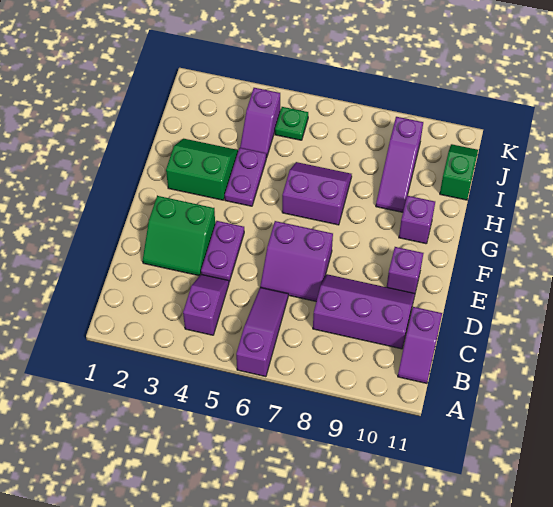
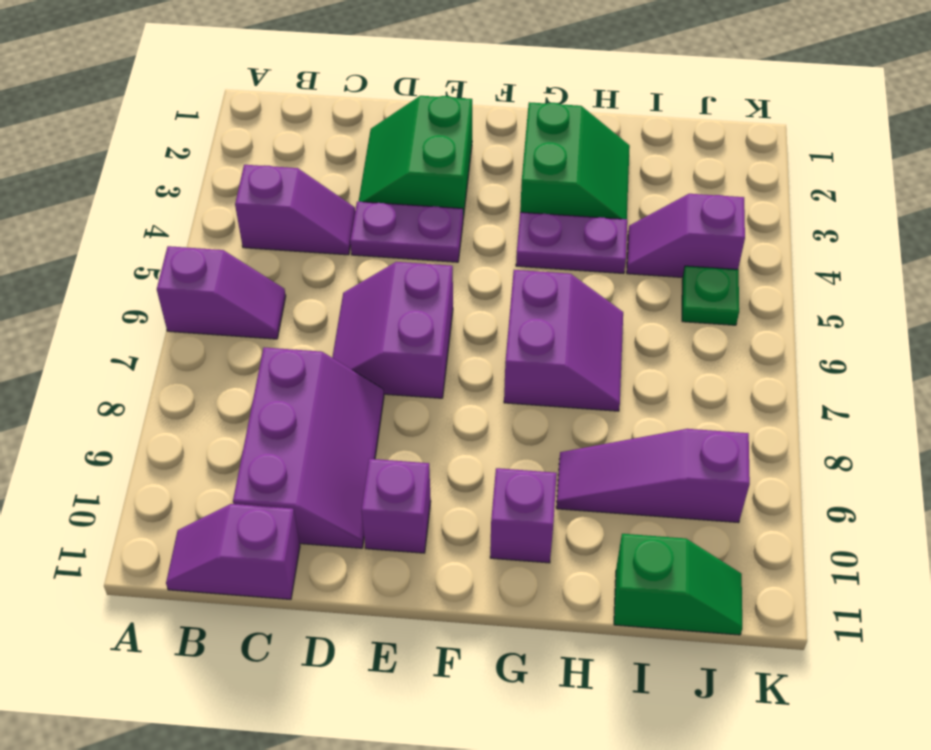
purple 1x3 slope [236,287,288,377] -> purple 1x2 slope [157,246,286,339]

